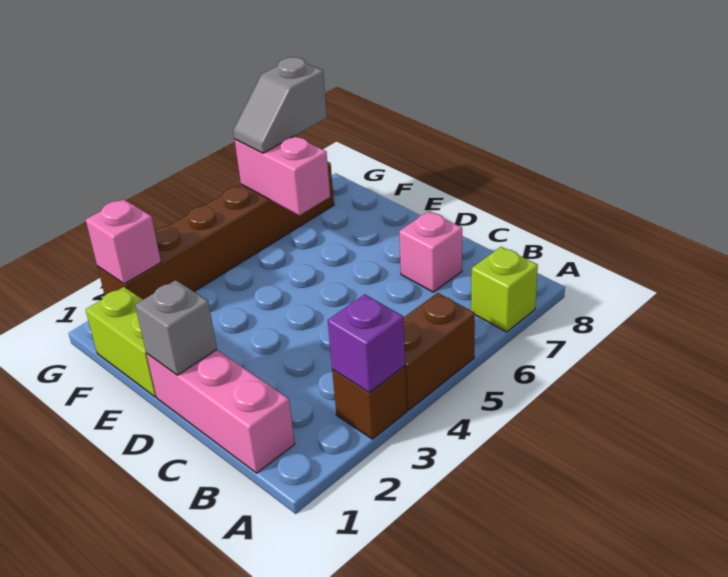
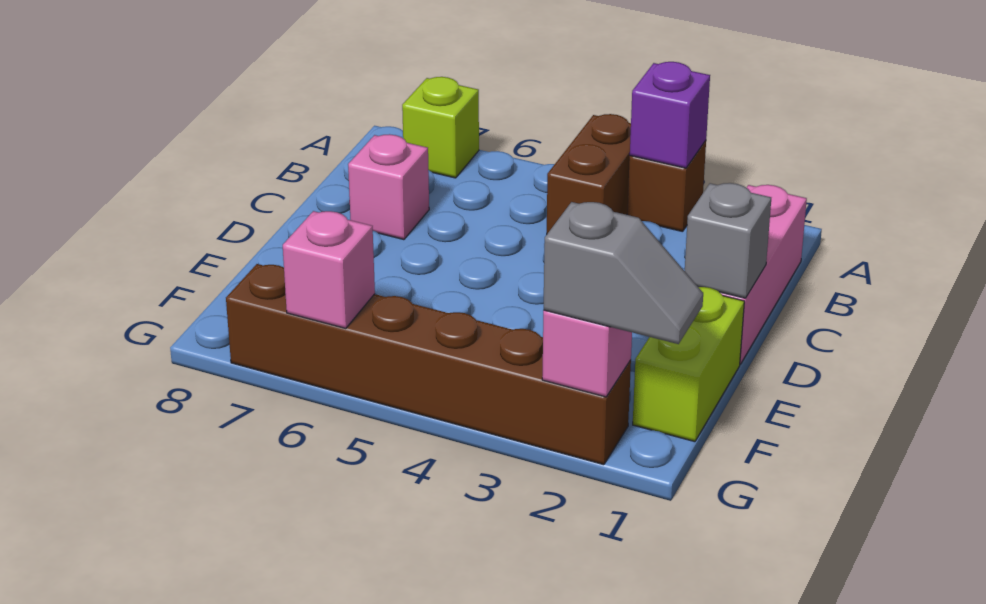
brown 1x2 brick [403,293,475,410] -> brown 1x2 brick turned to [547,114,631,234]
pink 1x2 brick [235,136,330,215] -> pink 1x1 brick [283,211,375,328]
grey 1x2 slope [233,57,327,153] -> grey 1x2 slope moved to [544,202,703,344]

